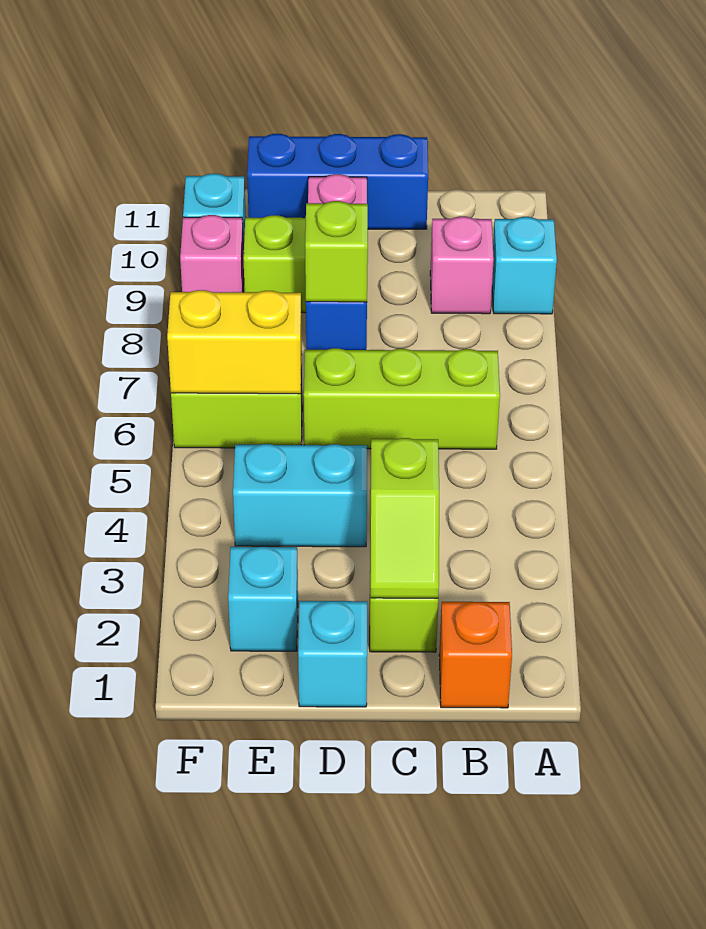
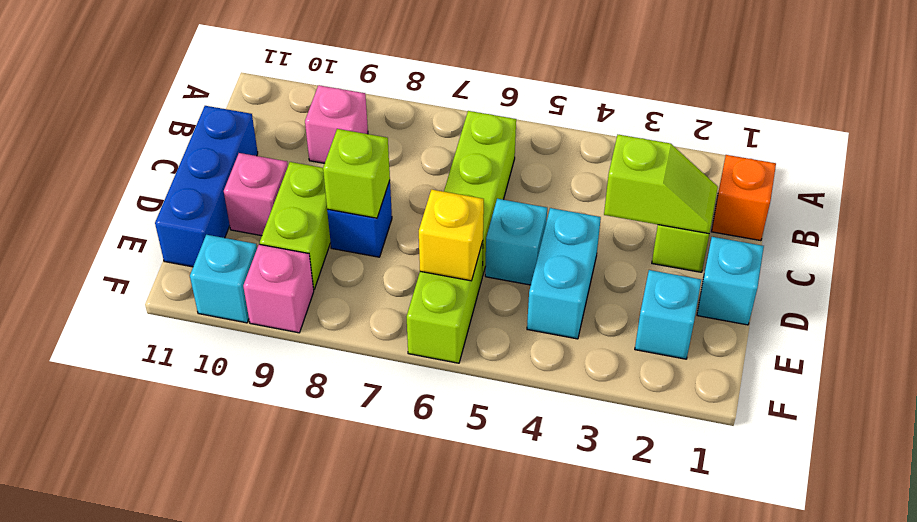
cyan 1x1 brick [492,217,557,314] -> cyan 1x1 brick moved to [485,199,547,285]
yellow 1x2 brick [167,290,302,394] -> yellow 1x1 brick [419,189,484,281]

